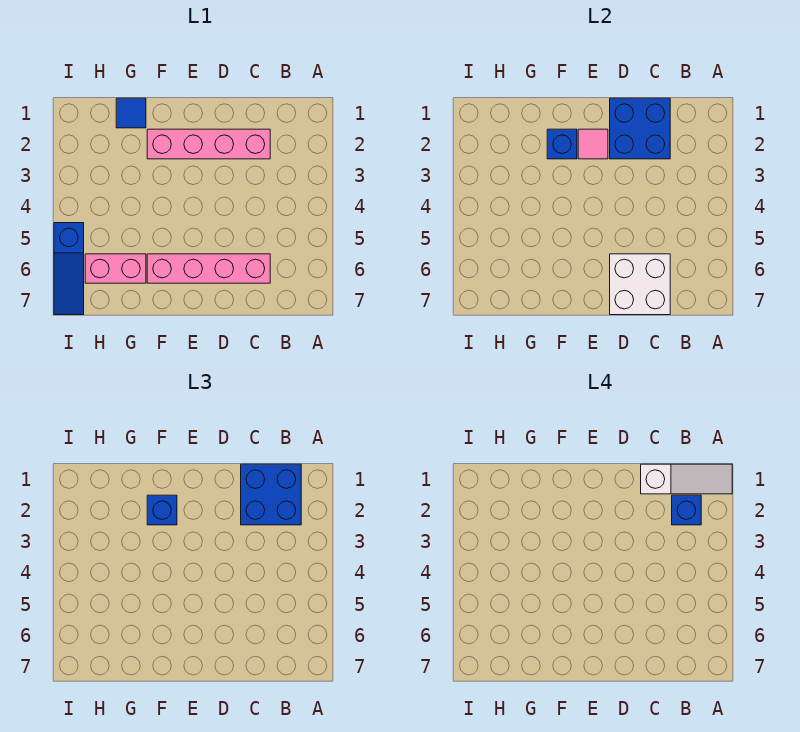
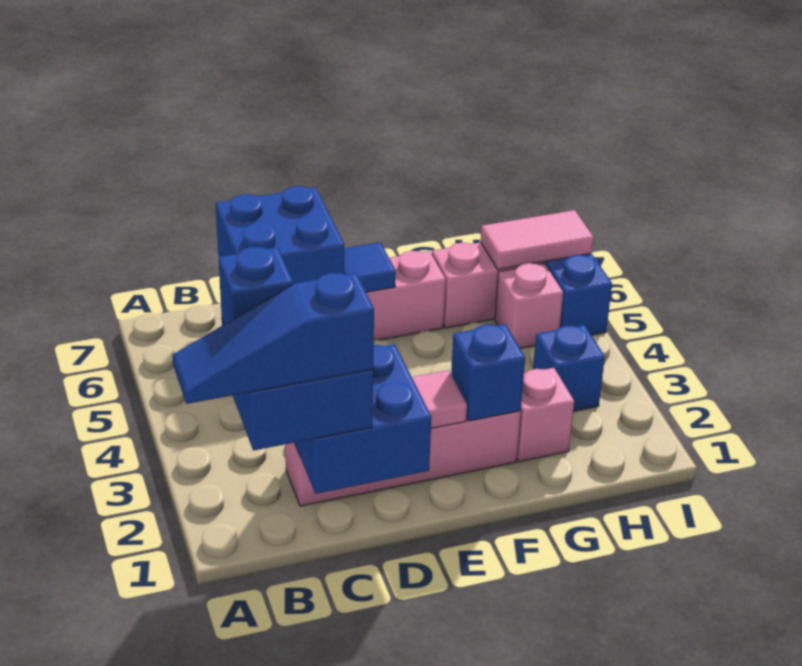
white 1x3 slope [641,464,732,494] -> blue 1x3 slope [173,273,374,404]
white 2x2 brick [610,254,670,315] -> blue 2x2 brick [216,186,344,284]
blue 1x1 brick [147,495,177,525] -> blue 1x1 brick moved to [533,325,605,411]
blue 1x1 tile [116,98,146,128] -> blue 1x1 tile moved to [344,242,396,292]
none -> pink 1x1 brick [517,368,574,462]
none -> pink 1x1 brick [495,263,563,348]
none -> pink 1x2 tile [481,210,594,269]

